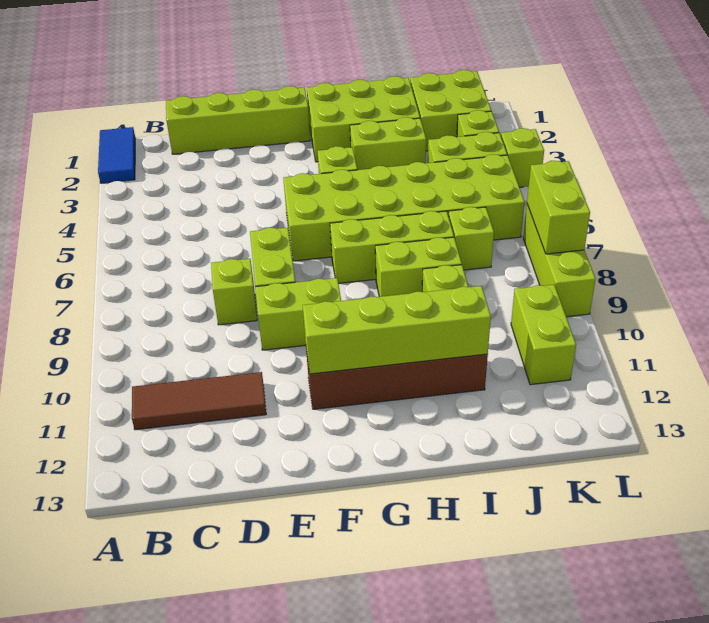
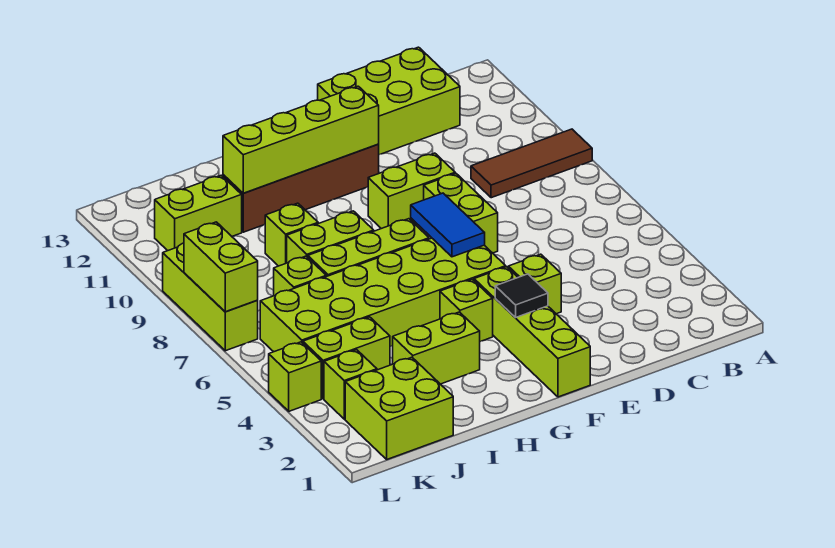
blue 1x2 tile [98,127,135,183] -> blue 1x2 tile moved to [411,193,485,257]
brown 1x3 tile [132,372,266,430] -> brown 1x3 tile moved to [471,129,592,198]
lime 1x4 brick [166,86,310,154] -> lime 1x4 brick turned to [474,267,590,397]
lime 1x1 brick [211,259,257,325] -> lime 1x1 brick moved to [508,254,561,314]
none -> black 1x1 tile [495,274,548,318]
lime 2x3 brick [307,76,420,162] -> lime 2x3 brick moved to [318,47,460,155]
lime 1x2 brick [511,285,576,385] -> lime 1x2 brick turned to [155,175,242,251]

